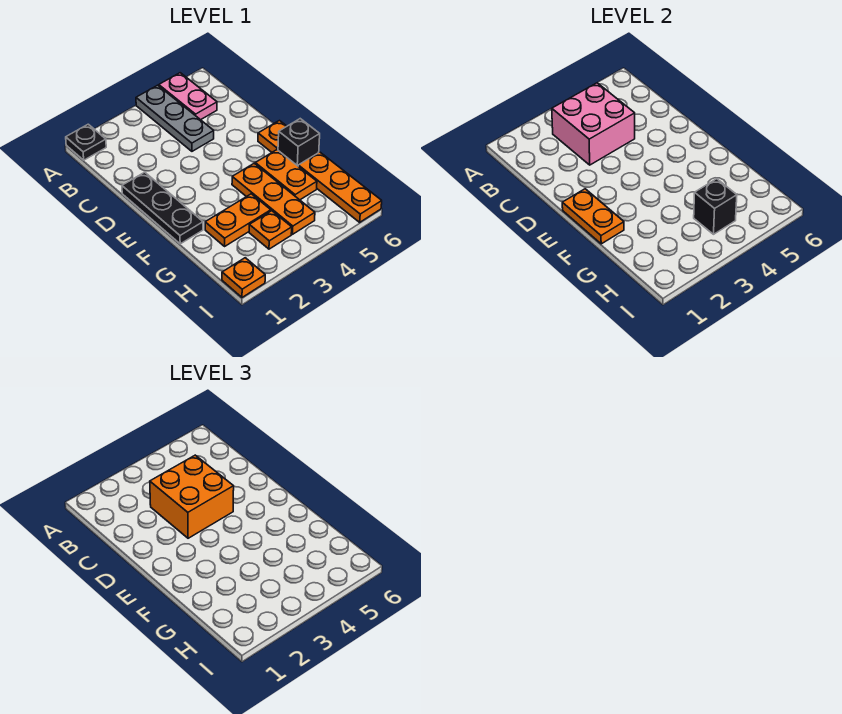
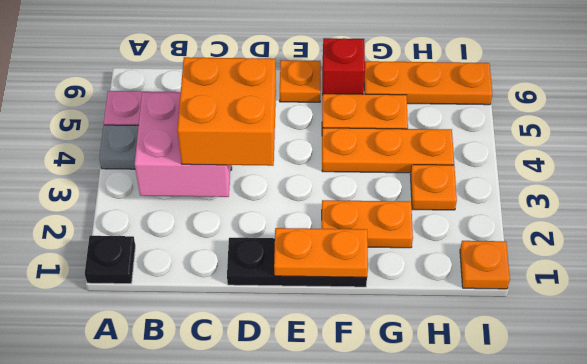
black 1x1 brick [278,119,320,166] -> red 1x1 brick [322,38,365,95]
orange 1x2 plate [205,194,271,246] -> orange 1x2 plate turned to [322,200,413,248]
black 1x1 brick [694,179,737,234] -> none

